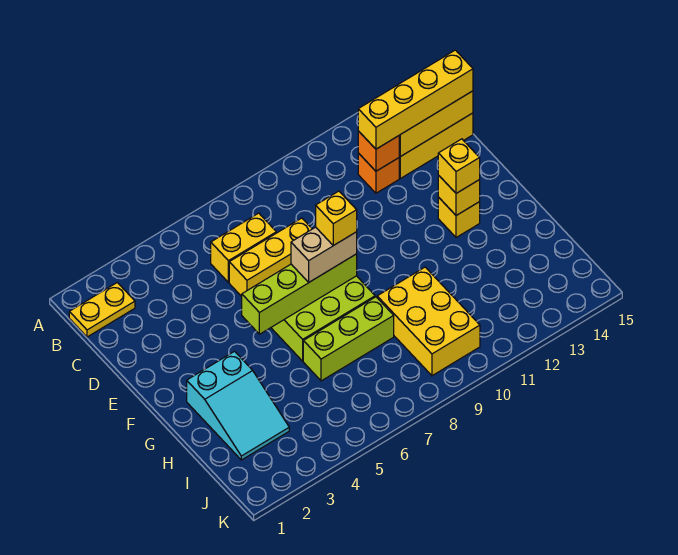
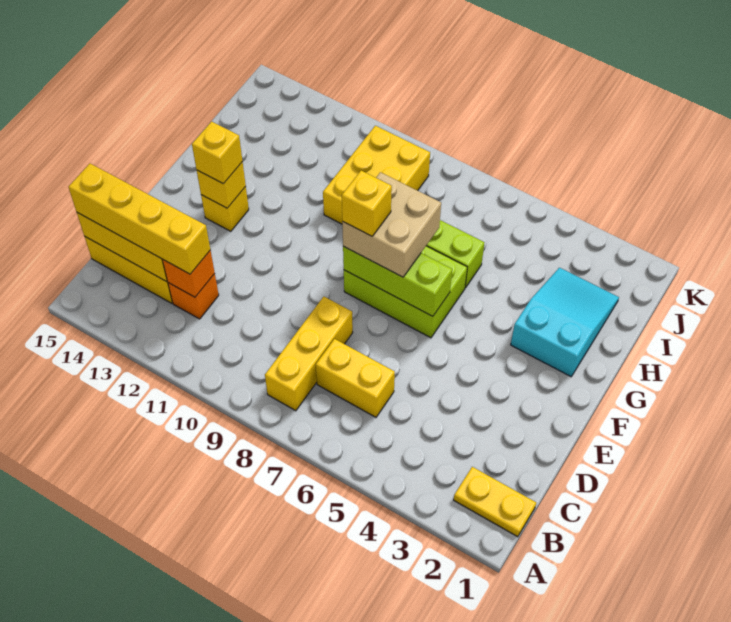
yellow 1x3 brick [229,218,312,297] -> yellow 1x3 brick turned to [265,297,353,411]
lime 1x4 brick [242,254,357,334] -> lime 1x3 brick [343,246,452,316]
tan 1x2 brick [291,227,357,283] -> tan 2x2 brick [342,172,441,277]

